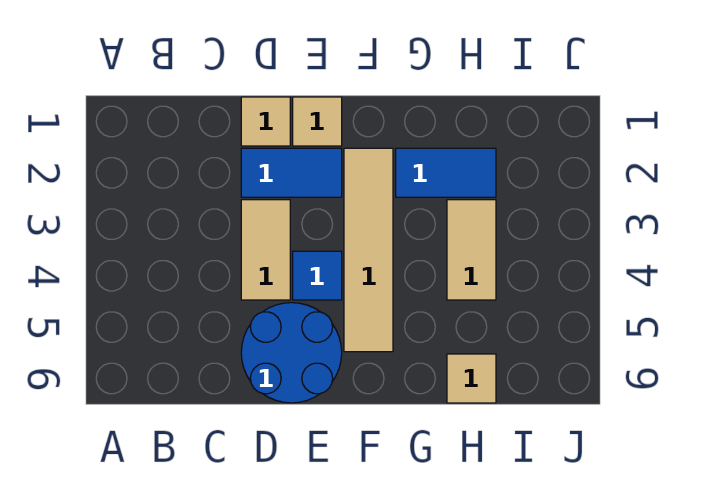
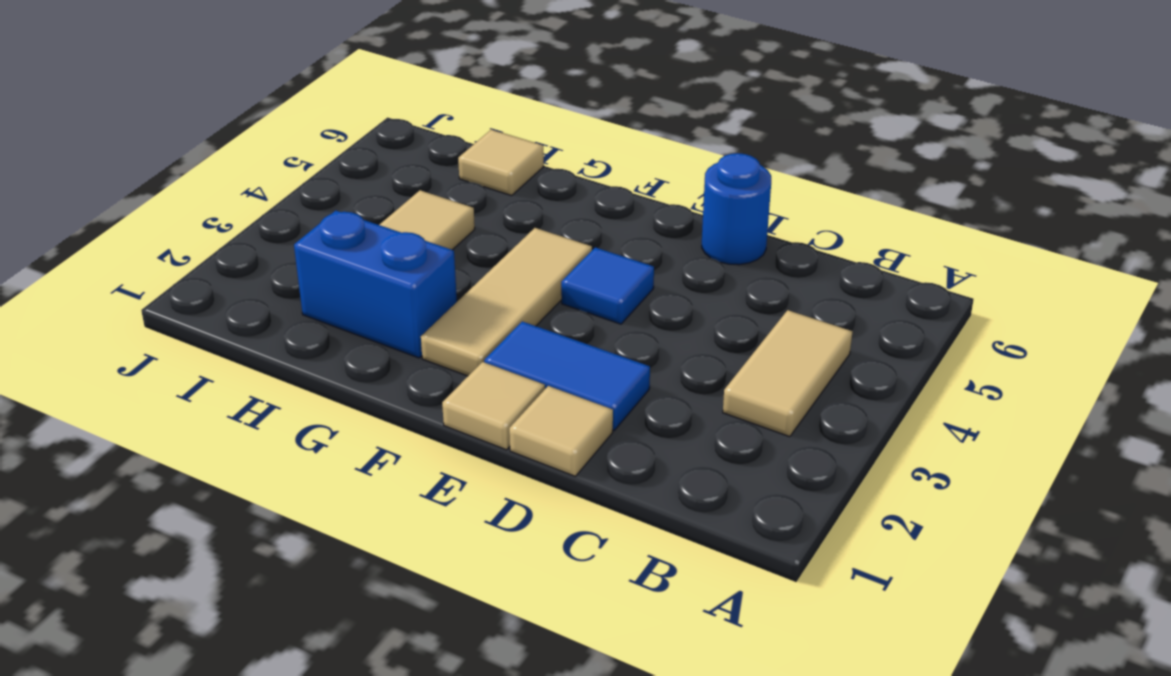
tan 1x2 tile [241,200,290,300] -> tan 1x2 tile moved to [723,310,852,437]
blue 2x2 round brick [241,303,342,403] -> blue 1x1 round brick [702,153,771,265]
tan 1x4 tile [344,148,393,352] -> tan 1x3 tile [421,228,592,376]
blue 1x2 tile [396,148,496,197] -> blue 1x2 brick [294,211,457,358]

